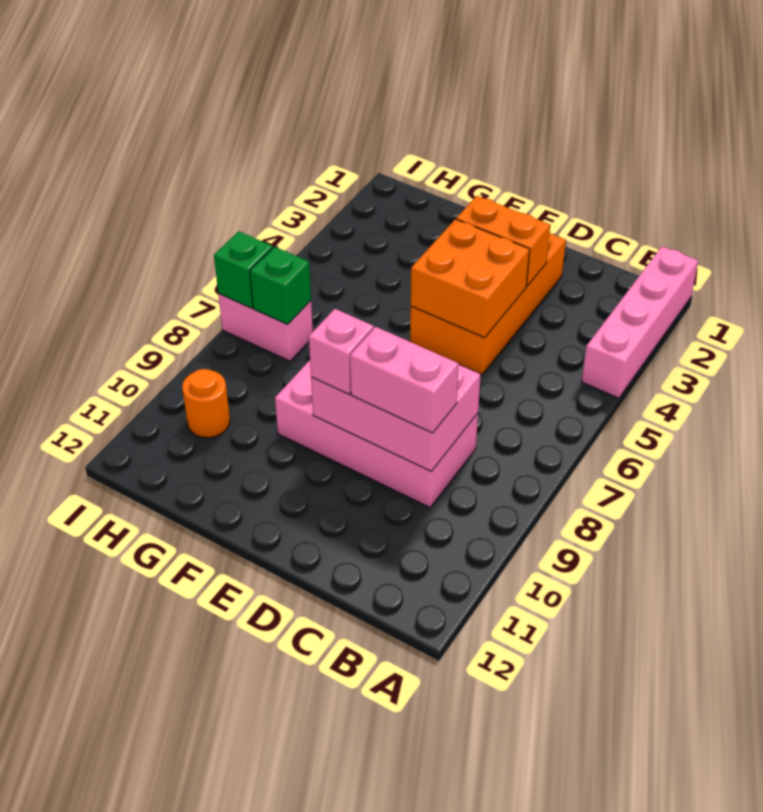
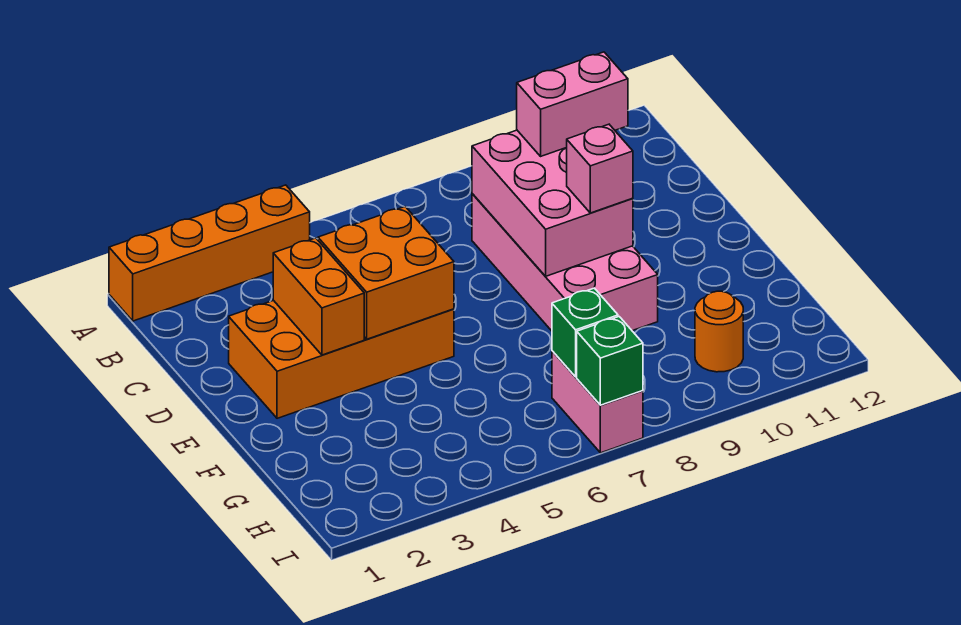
pink 1x4 brick [582,246,698,398] -> orange 1x4 brick [109,185,310,321]
pink 1x2 brick [350,327,459,433] -> pink 1x2 brick turned to [517,52,628,156]

